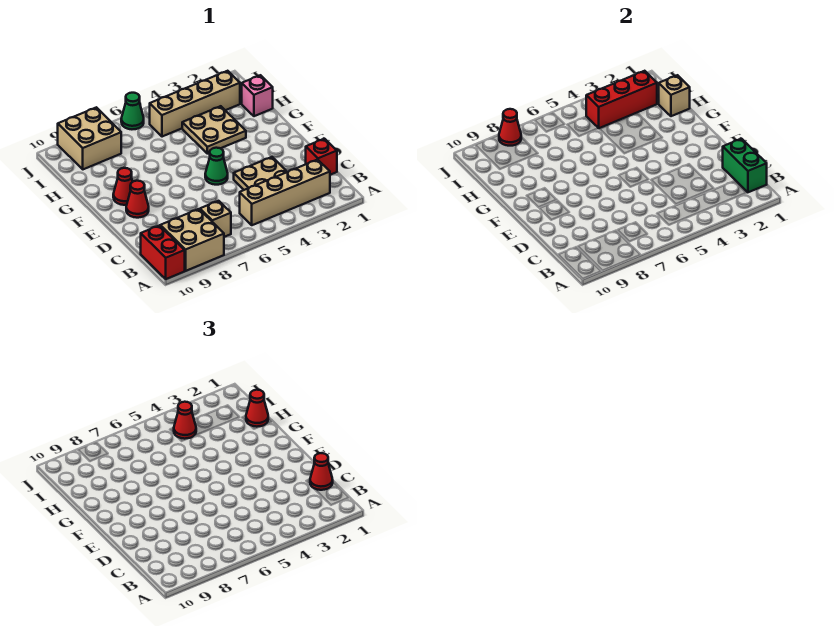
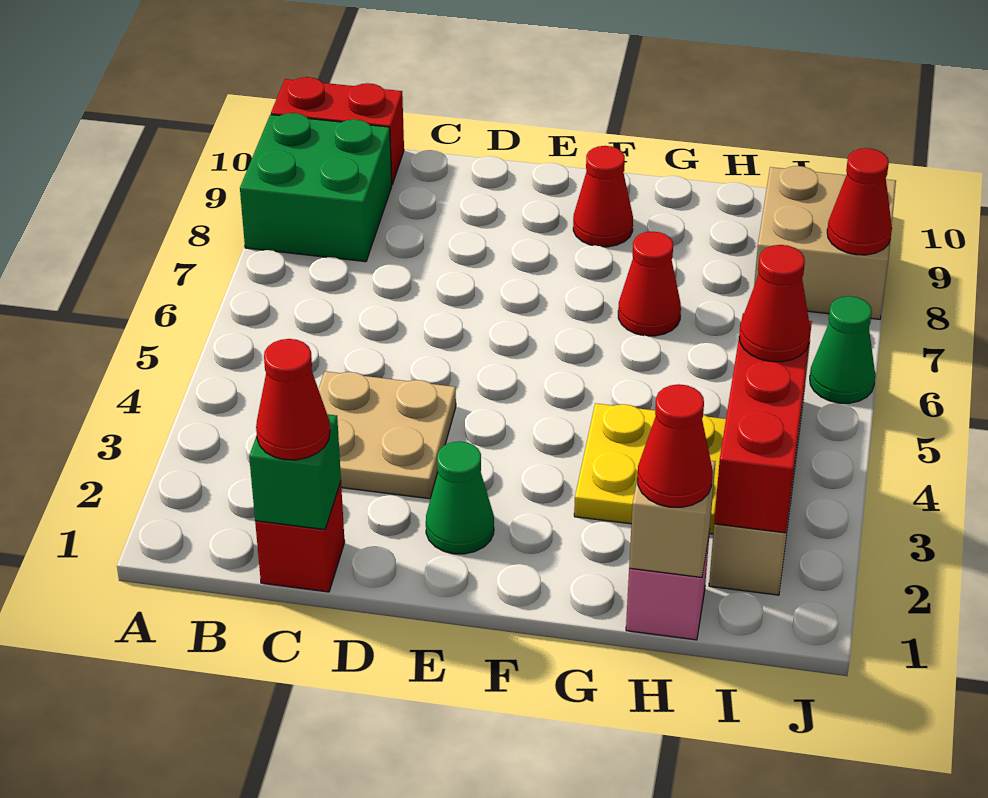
tan 2x2 brick [160,209,224,271] -> green 2x2 brick [240,113,392,262]
green 1x2 brick [723,139,767,192] -> green 1x1 brick [249,414,341,530]
tan 1x4 brick [240,160,330,225] -> none
tan 1x1 brick [200,201,231,237] -> none
green 1x1 cone [205,148,228,185] -> green 1x1 cone moved to [426,441,494,554]
red 1x1 cone [126,181,149,218] -> red 1x1 cone moved to [618,232,681,336]
tan 2x2 plate [182,106,246,154] -> yellow 2x2 plate [574,403,726,534]

